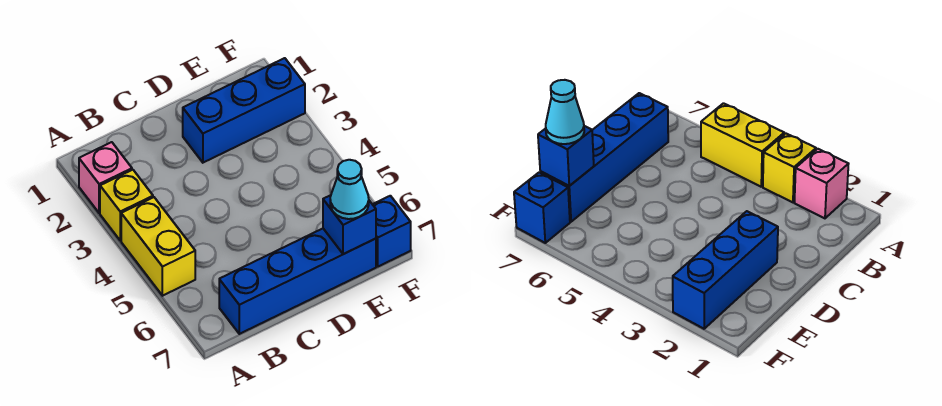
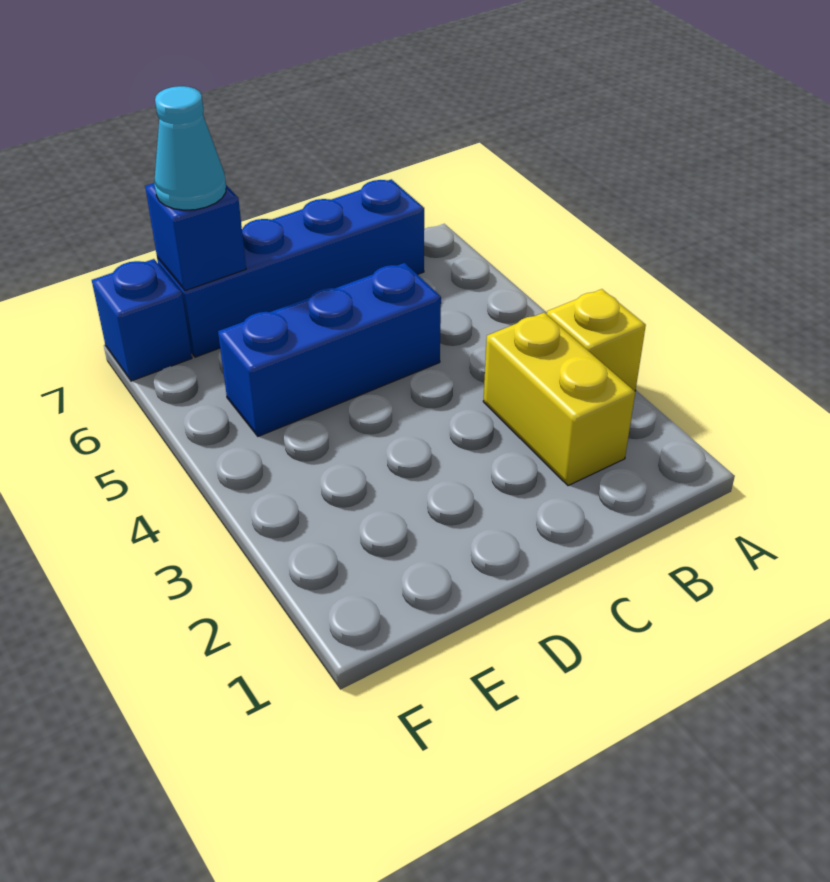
pink 1x1 brick [79,142,132,213] -> none
yellow 1x2 brick [121,197,195,296] -> yellow 1x2 brick moved to [483,313,635,486]
blue 1x3 brick [183,58,305,163] -> blue 1x3 brick moved to [218,263,441,436]

